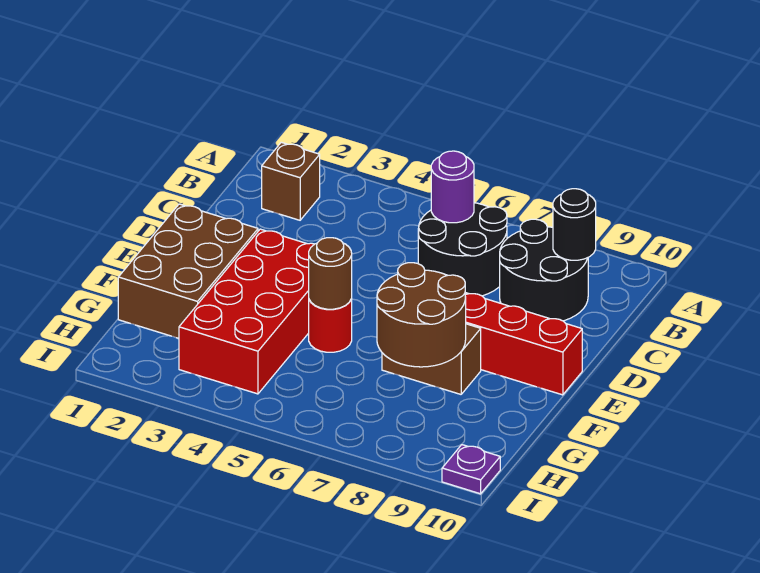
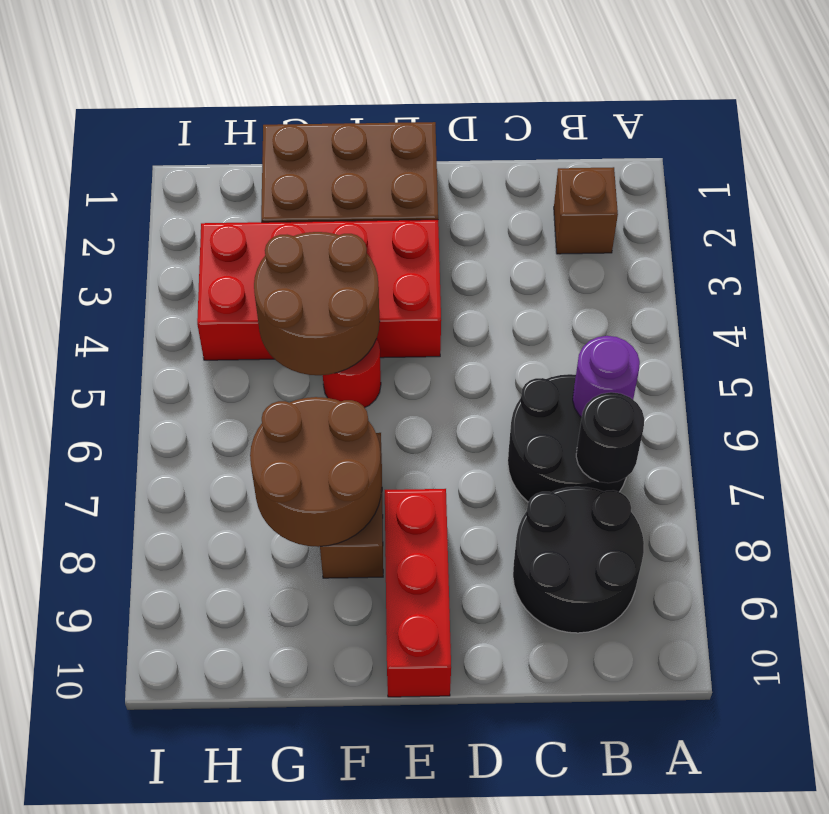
black 1x1 round brick [553,189,596,260] -> black 1x1 round brick moved to [576,392,644,483]
brown 1x1 round brick [309,238,352,309] -> brown 2x2 round brick [254,232,380,375]
purple 1x1 plate [442,445,500,494] -> none

